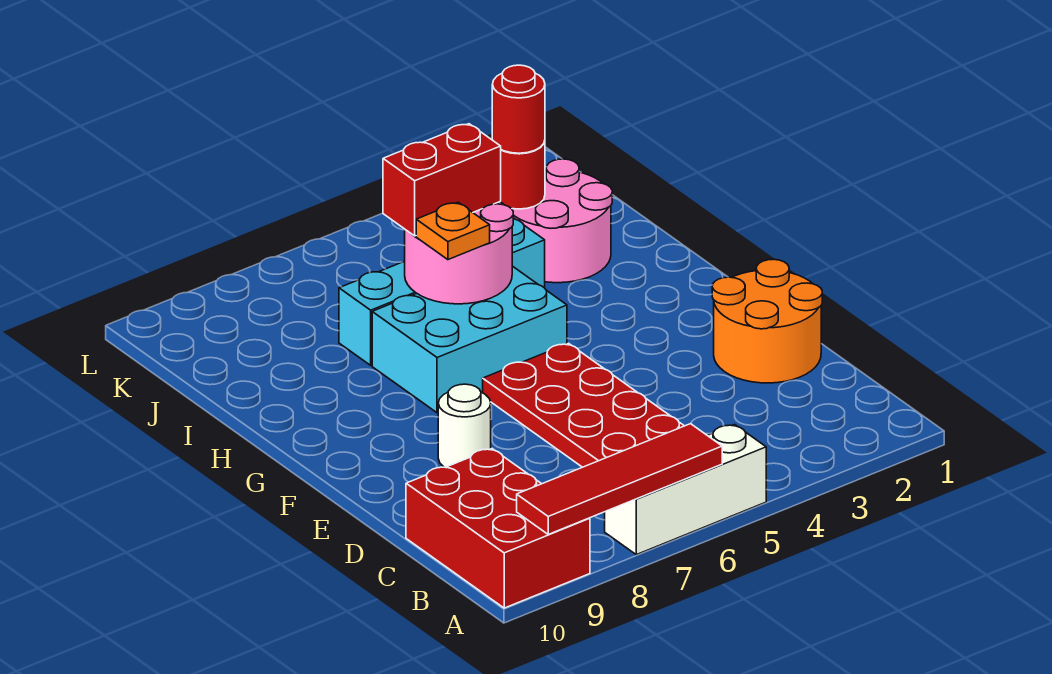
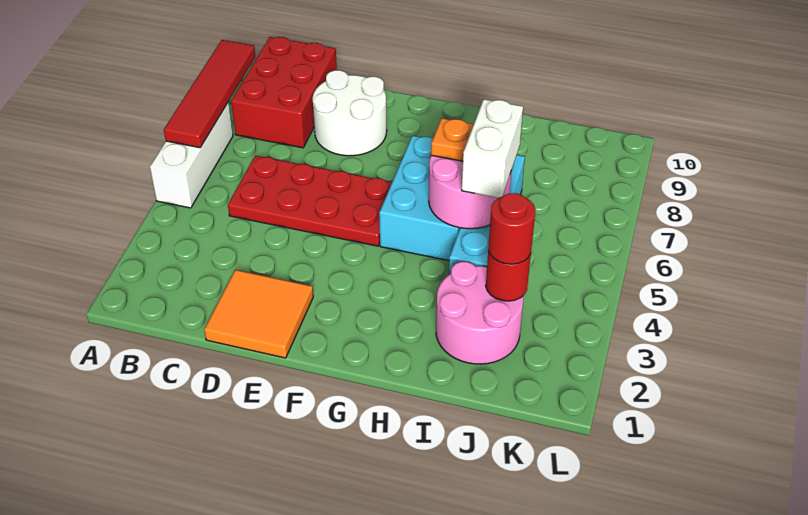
red 2x3 brick [406,449,590,608] -> red 2x3 brick turned to [231,37,337,148]
orange 2x2 round brick [712,259,822,383] -> orange 2x2 tile [204,270,313,358]
white 1x1 round brick [438,384,491,467] -> white 2x2 round brick [313,70,387,156]
red 1x2 brick [383,124,501,236] -> white 1x2 brick [462,99,523,198]

